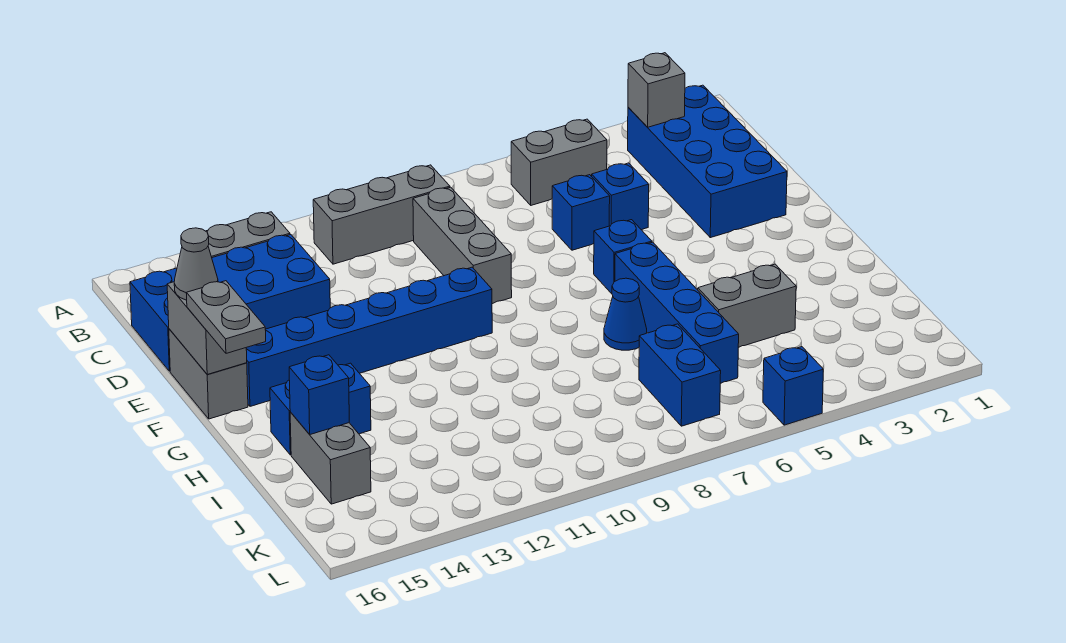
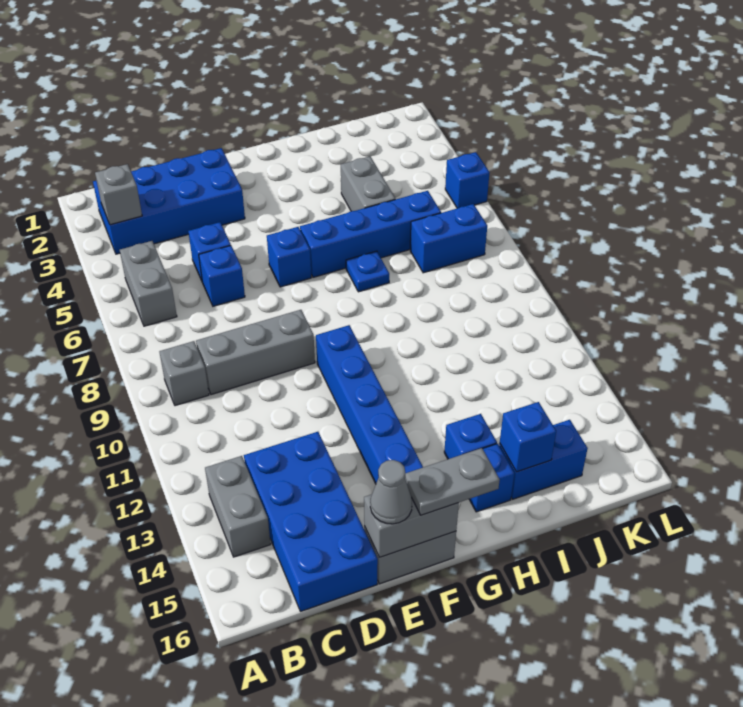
grey 1x3 brick [313,165,450,264] -> grey 1x1 brick [159,341,209,406]
blue 1x1 cone [604,278,647,350] -> blue 1x1 plate [346,251,389,292]
grey 1x2 brick [290,412,371,504] -> blue 1x2 brick [499,420,588,499]

